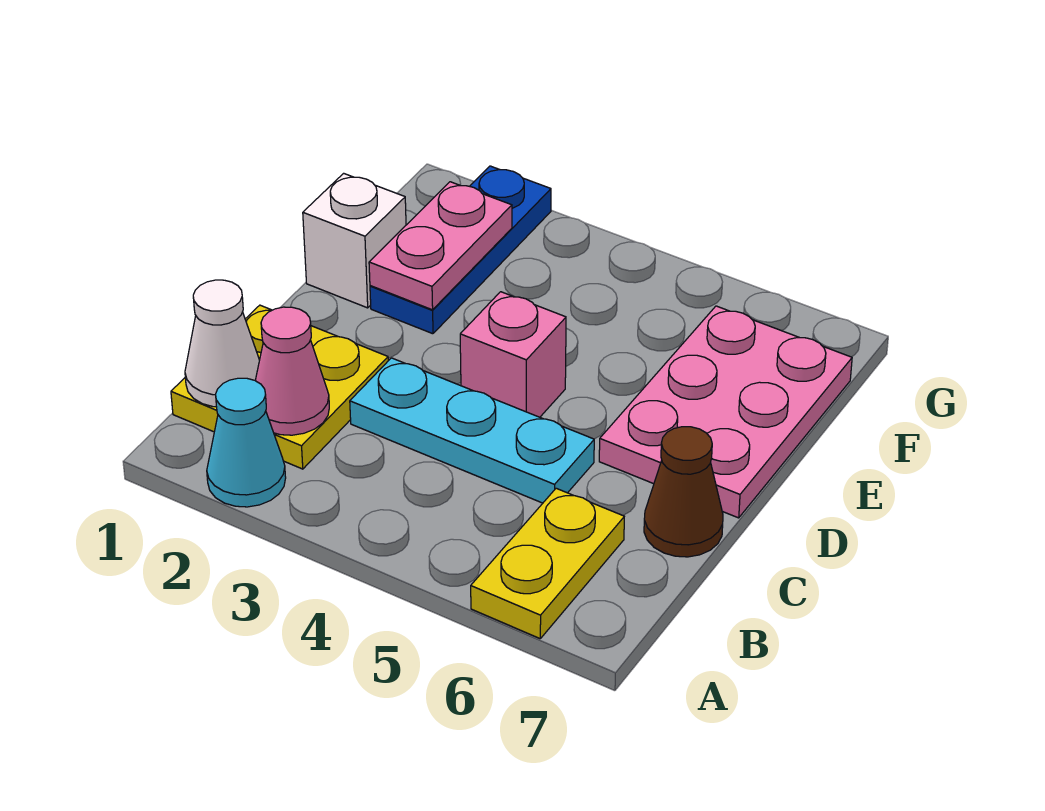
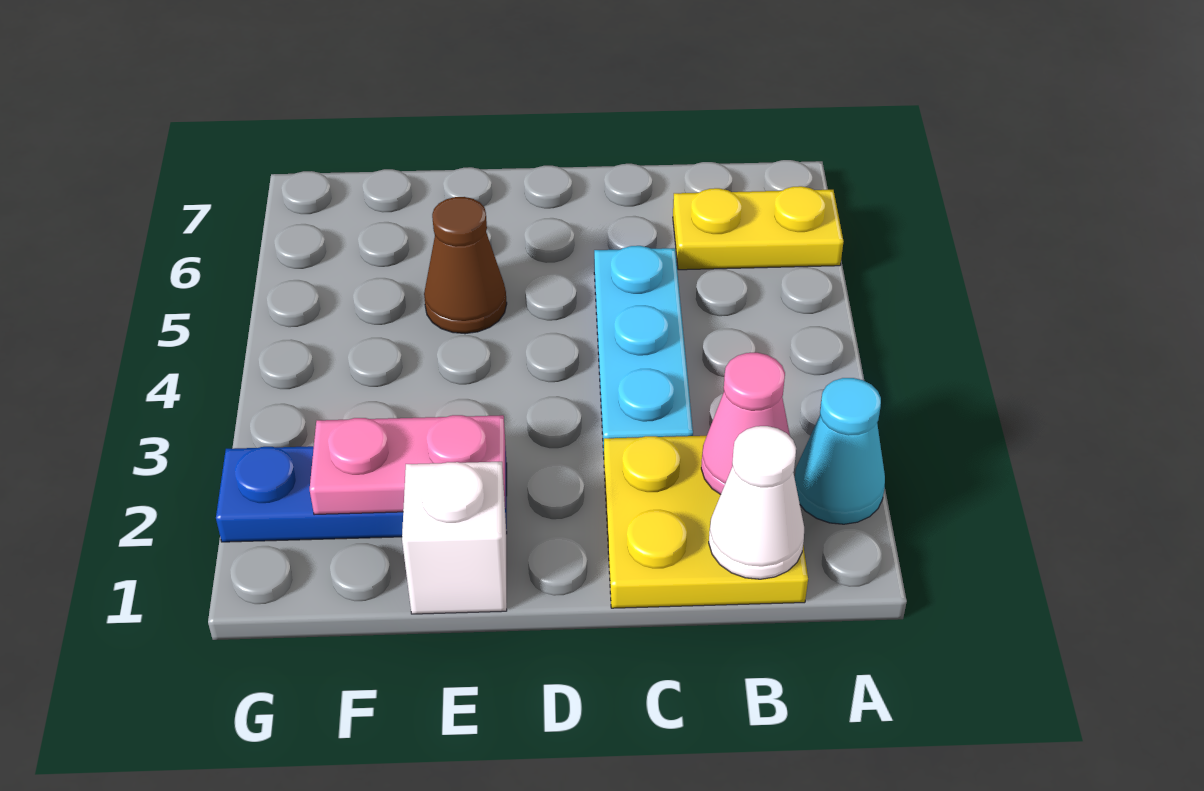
brown 1x1 cone [644,427,723,557] -> brown 1x1 cone moved to [424,197,507,334]
pink 1x1 brick [460,292,566,417] -> none
pink 2x3 plate [599,306,852,518] -> none

